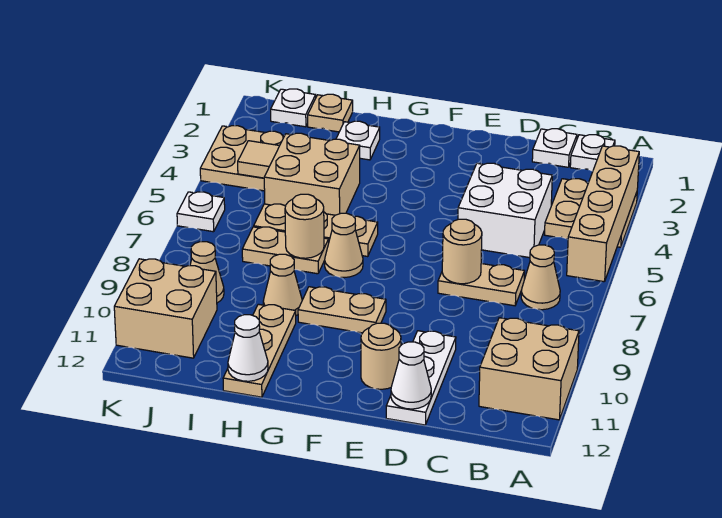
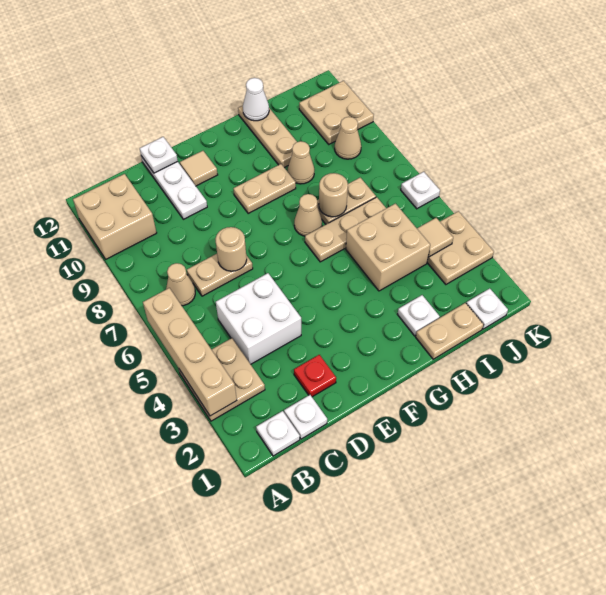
none -> red 1x1 plate [294,355,336,397]
white 1x1 cone [391,342,431,409] -> white 1x1 plate [140,137,178,173]
tan 1x1 round brick [361,323,401,389] -> tan 1x1 tile [180,151,218,186]
tan 1x1 plate [308,94,353,132] -> tan 1x2 plate [416,303,483,359]
tan 2x2 brick [114,259,217,358] -> tan 2x2 plate [299,81,374,144]

